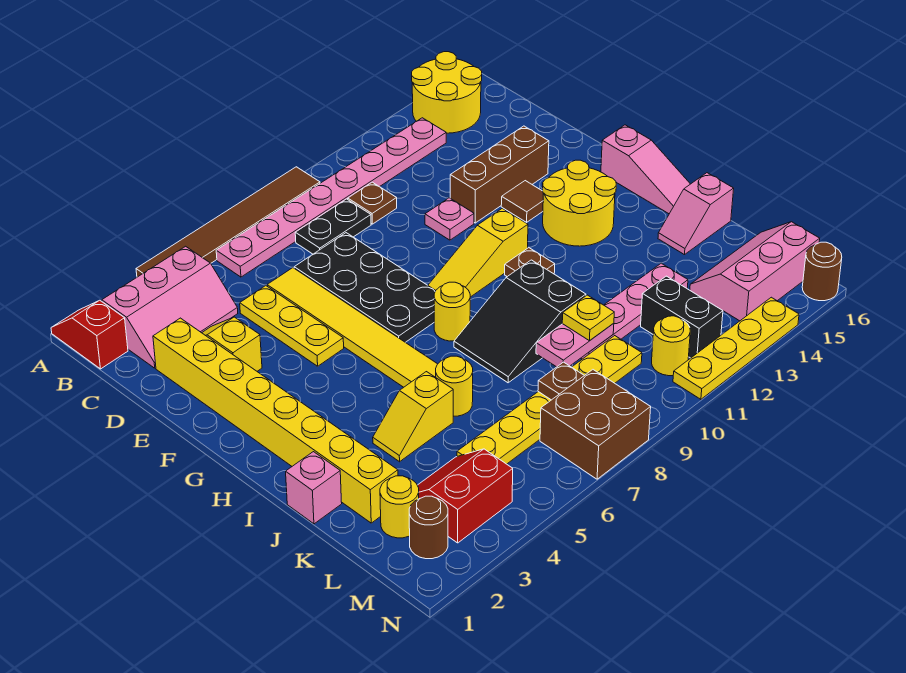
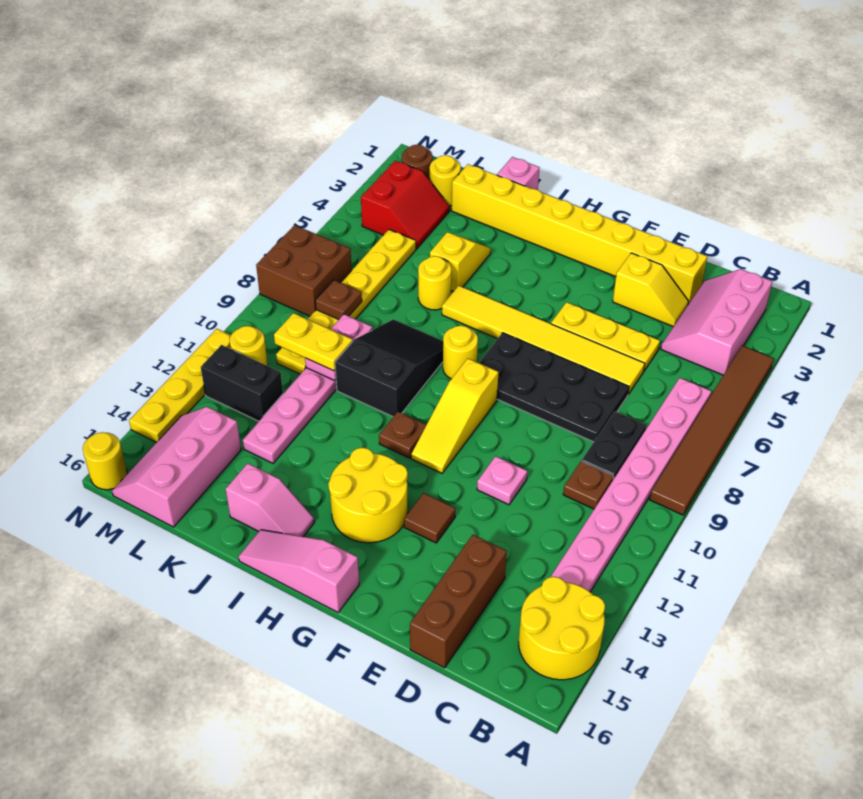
red 1x2 slope [51,300,128,369] -> none
brown 1x3 brick [450,126,549,223] -> brown 1x3 brick moved to [410,535,507,668]
yellow 1x3 slope [428,208,528,297] -> yellow 1x3 slope turned to [411,359,498,473]
pink 1x2 slope [658,173,734,255] -> pink 1x2 slope turned to [226,463,314,537]
yellow 1x1 plate [562,295,614,341] -> yellow 1x2 plate [274,313,353,371]
pink 2x3 slope [690,222,820,321] -> pink 2x3 slope turned to [112,407,241,527]
brown 1x1 round brick [802,242,842,301] -> yellow 1x1 round brick [83,432,127,490]

